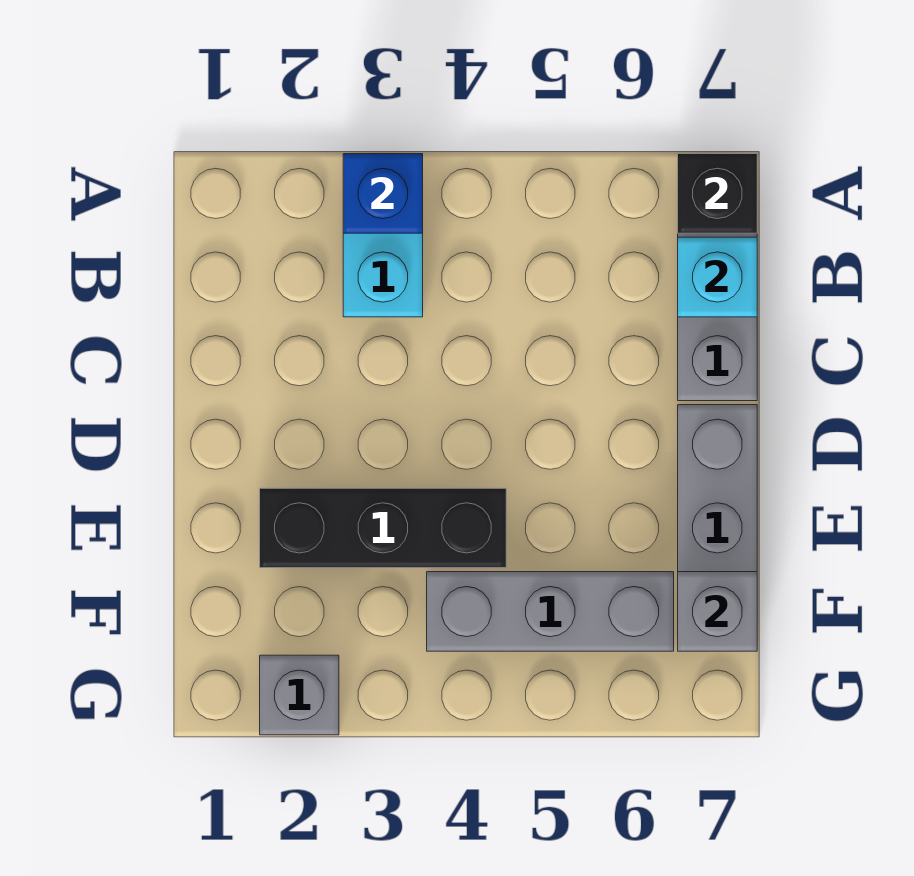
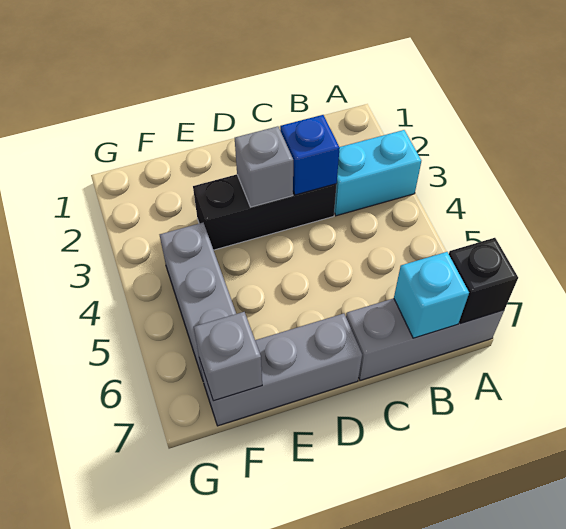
blue 1x1 brick [343,154,423,233] -> blue 1x1 brick moved to [280,115,340,195]
black 1x3 brick [260,488,506,568] -> black 1x3 brick turned to [193,174,337,250]
grey 1x1 brick [260,655,339,735] -> grey 1x1 brick moved to [235,126,293,207]

